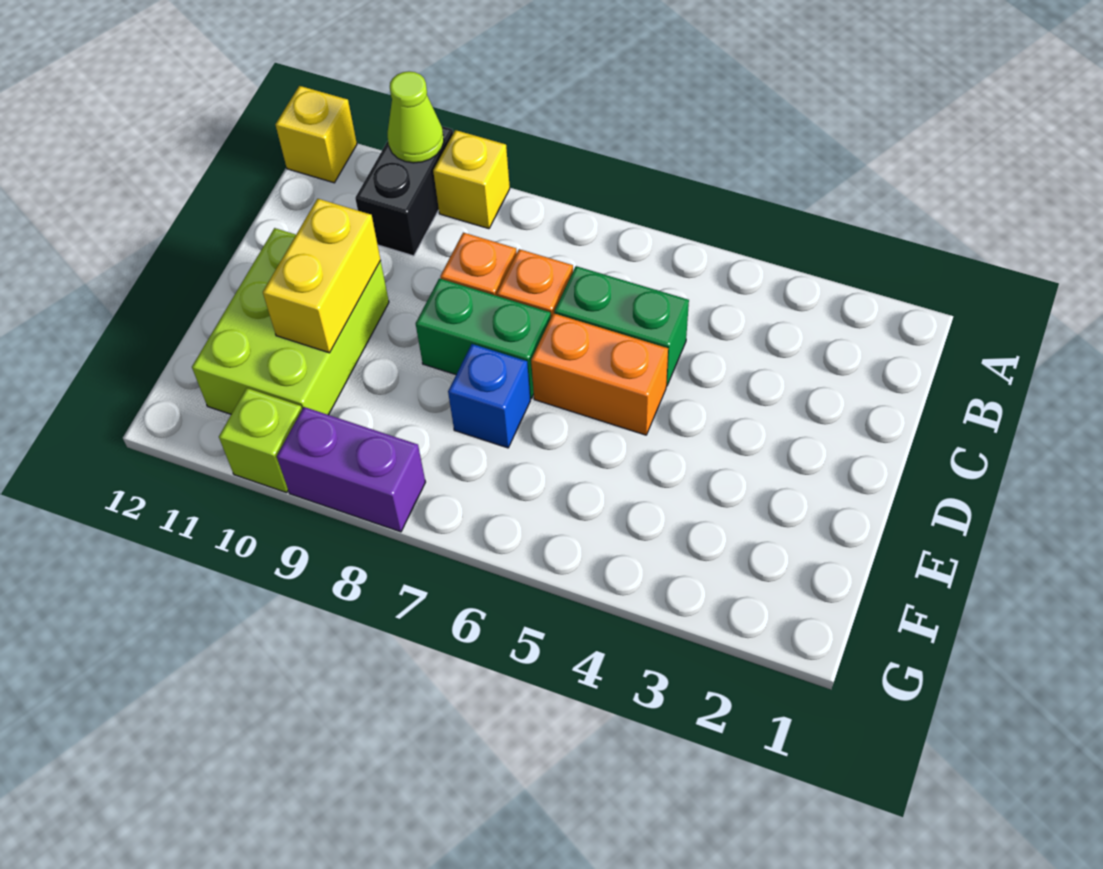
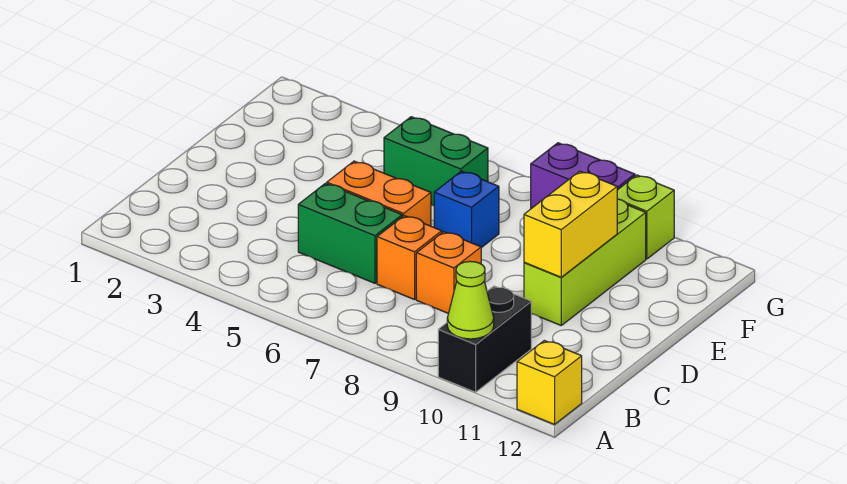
yellow 1x1 brick [433,130,510,229] -> none
green 1x2 brick [416,278,551,399] -> green 1x2 brick moved to [384,117,488,206]
lime 2x3 brick [192,228,389,415] -> lime 1x3 brick [524,199,646,325]

